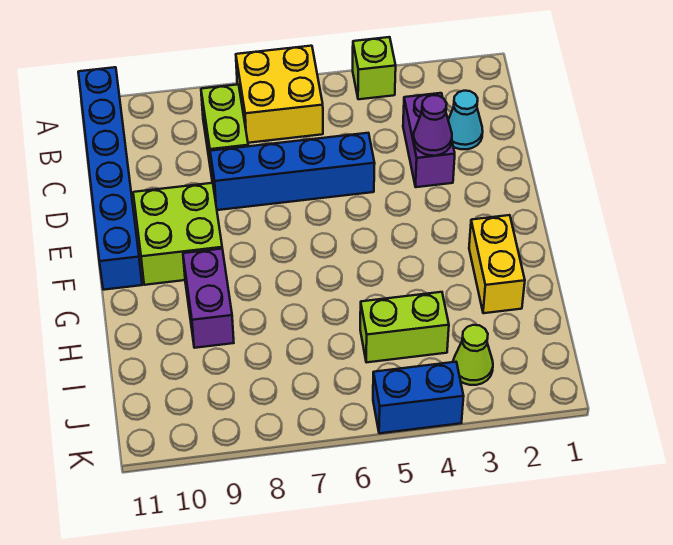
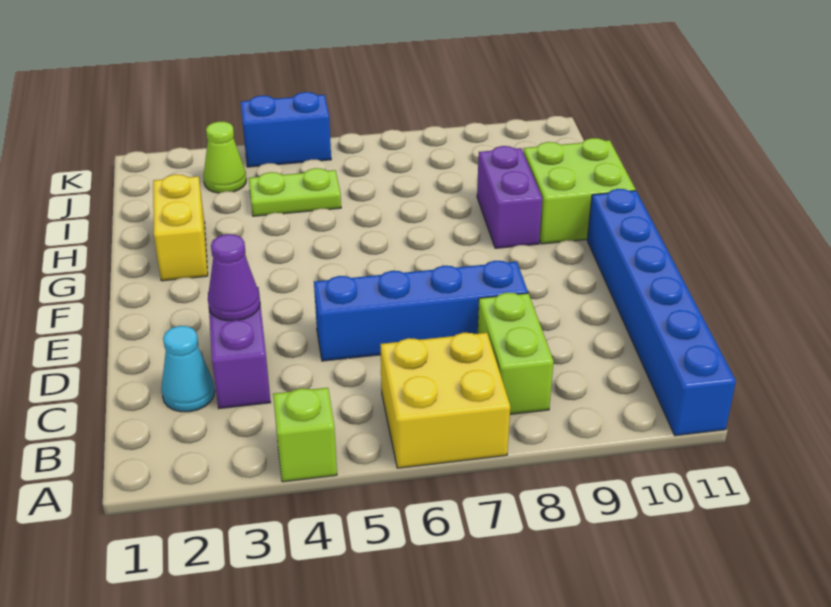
lime 2x2 brick [133,183,222,285] -> lime 2x2 brick moved to [523,138,636,244]
lime 1x2 brick [360,292,449,362] -> lime 1x2 plate [249,168,341,216]

